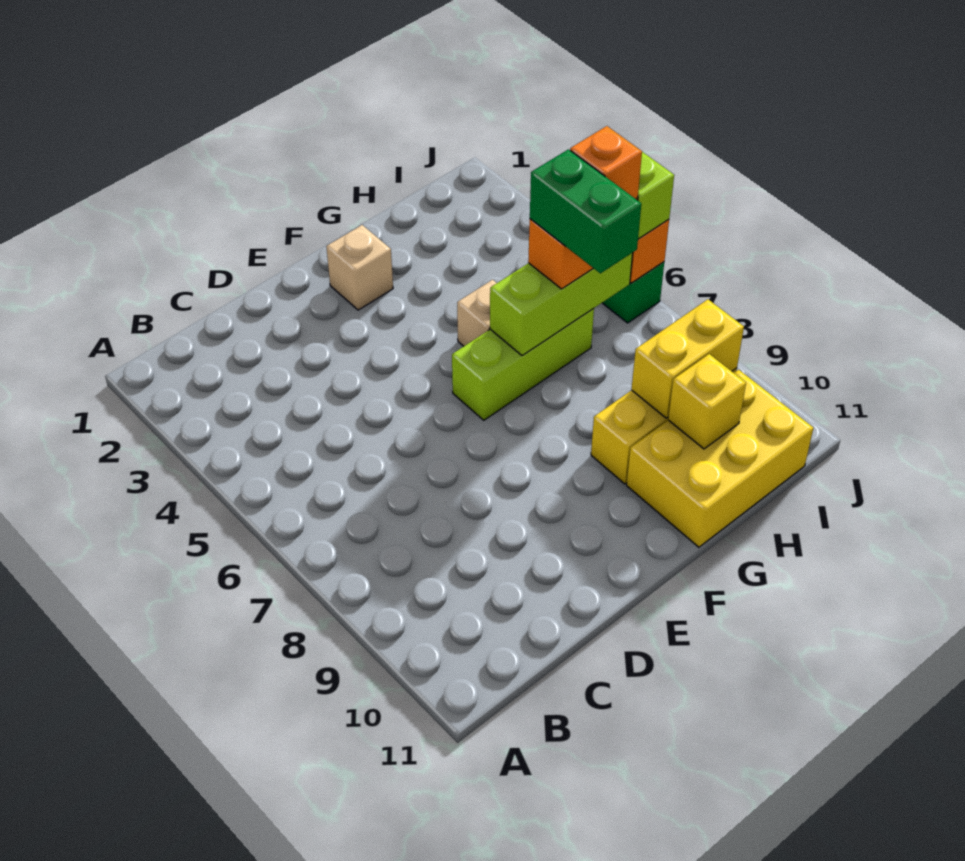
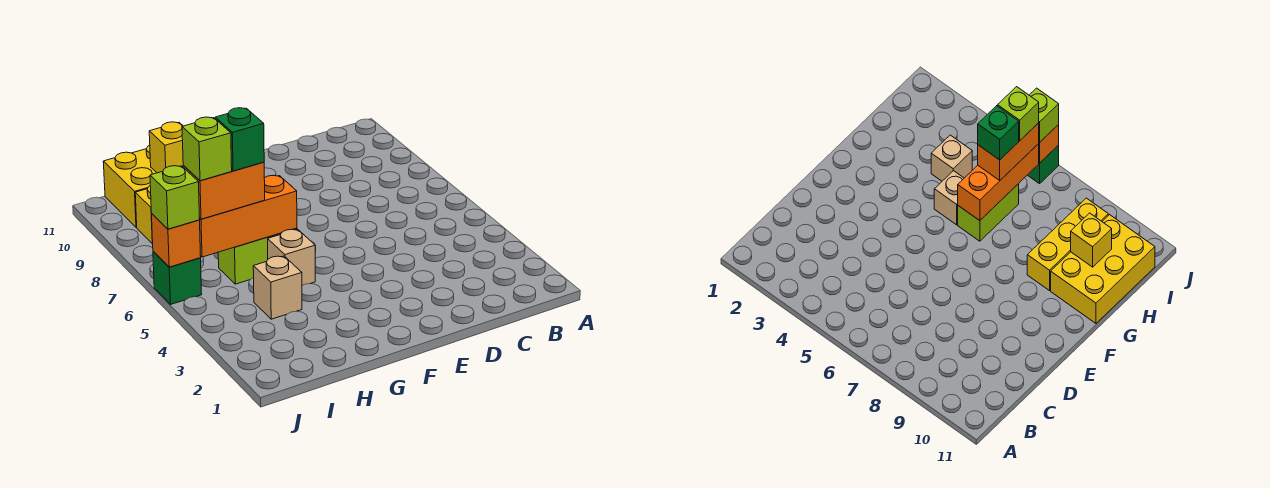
tan 1x1 brick [326,225,393,310] -> tan 1x1 brick moved to [253,256,302,319]
lime 1x3 brick [452,309,594,420] -> lime 1x2 brick [218,228,297,284]
lime 1x3 brick [490,253,633,356] -> orange 1x3 brick [200,176,297,257]
green 1x2 brick [530,149,641,273] -> green 1x1 brick [215,108,264,171]
yellow 1x2 brick [631,299,744,418] -> none
orange 1x1 brick [570,126,642,199] -> lime 1x1 brick [182,117,232,181]

